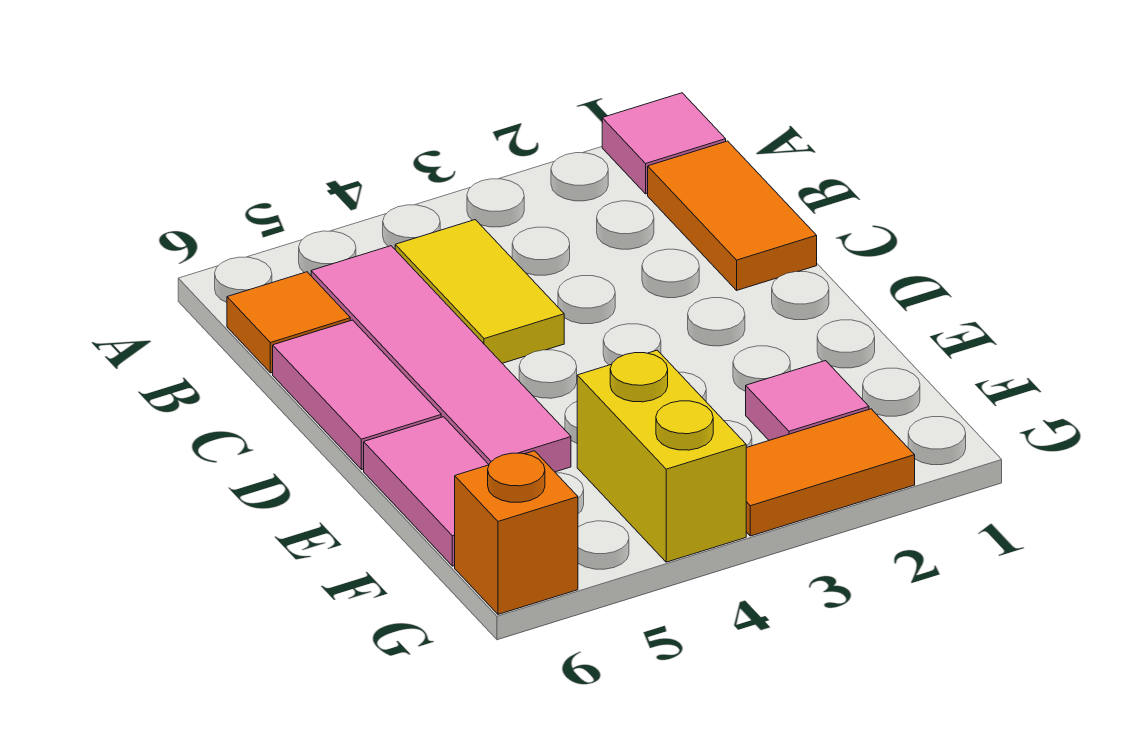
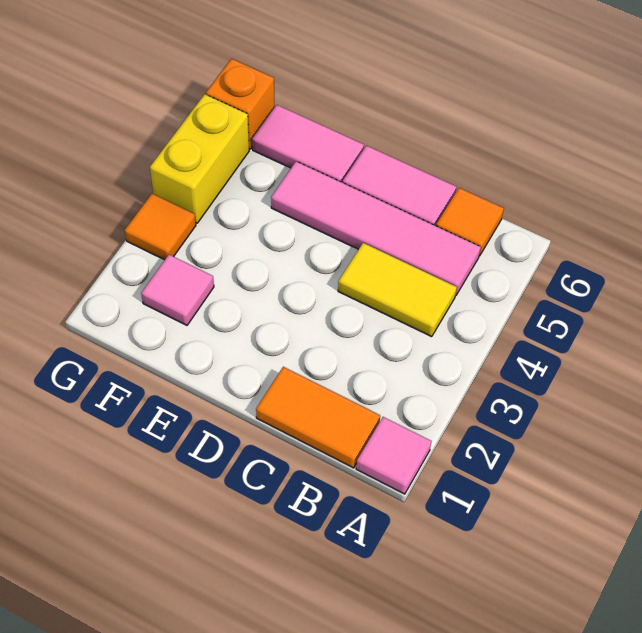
yellow 1x2 brick [577,350,746,562] -> yellow 1x2 brick turned to [150,94,249,223]
orange 1x2 tile [746,409,915,536] -> orange 1x1 tile [125,194,196,260]

